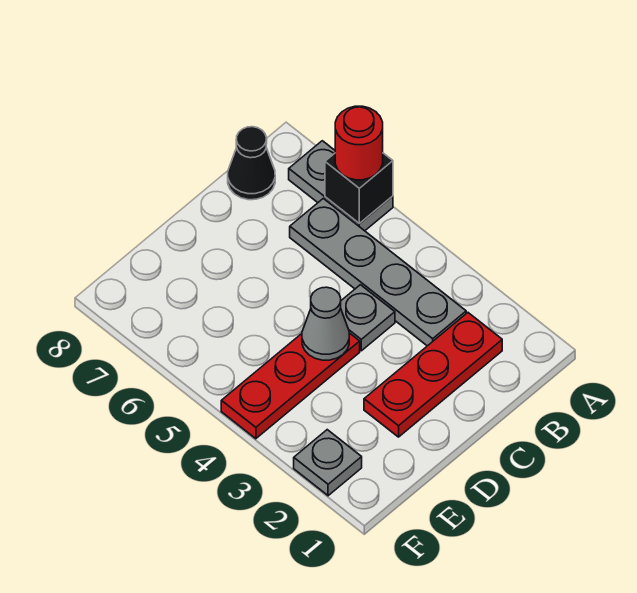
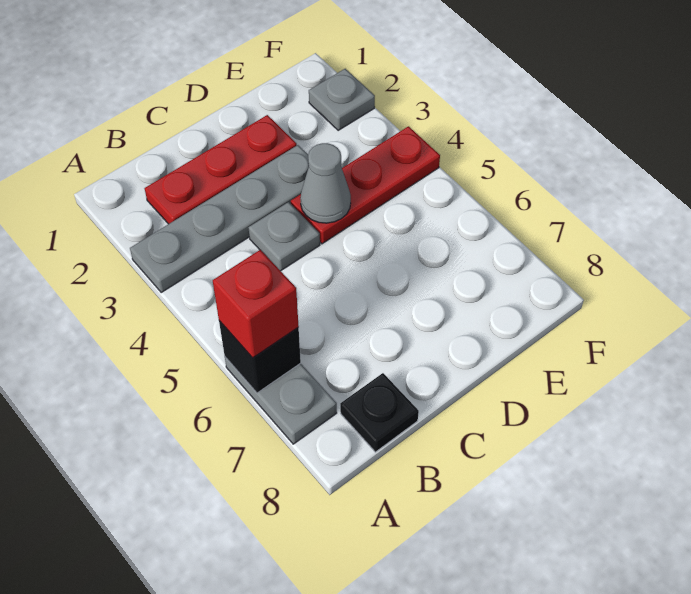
red 1x1 round brick [335,106,383,180] -> red 1x1 brick [213,250,299,358]
grey 1x4 plate [290,198,466,346] -> grey 1x4 plate turned to [130,145,309,293]
black 1x1 cone [228,127,275,200] -> black 1x1 plate [340,373,419,452]

